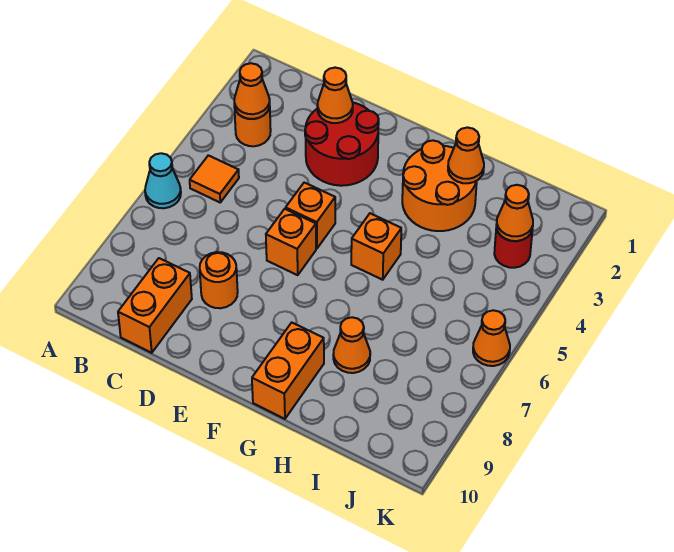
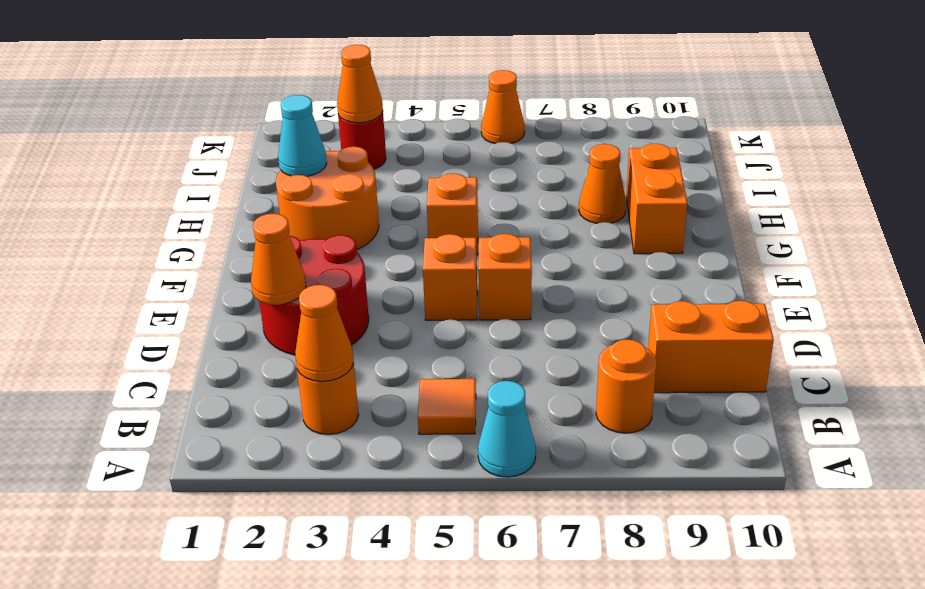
orange 1x1 round brick [200,252,238,308] -> orange 1x1 round brick moved to [596,340,657,433]
orange 1x2 brick [252,323,324,419] -> orange 1x2 brick turned to [626,144,687,254]
orange 1x1 cone [448,128,484,183] -> cyan 1x1 cone [278,95,327,176]

